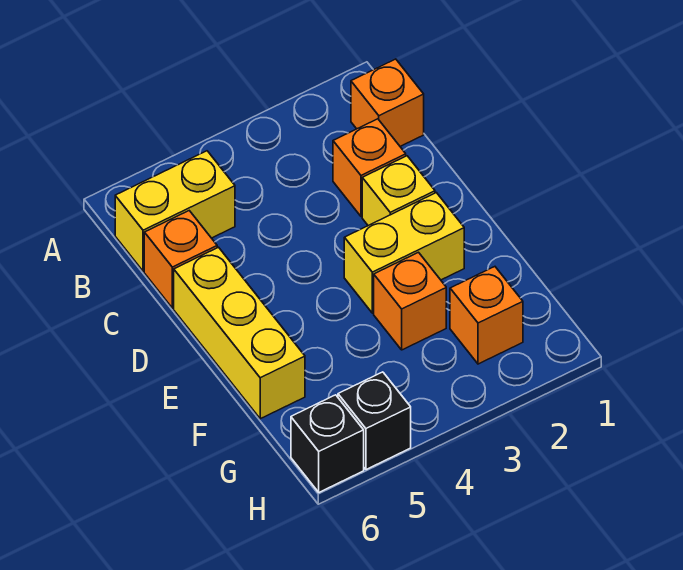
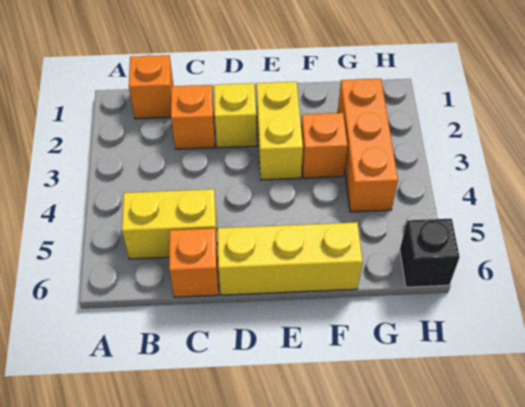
yellow 1x2 brick [115,151,235,271] -> yellow 1x2 brick turned to [122,189,217,259]
orange 1x1 brick [450,267,523,364] -> orange 1x3 brick [338,79,398,212]
black 1x1 brick [338,372,411,470] -> none

